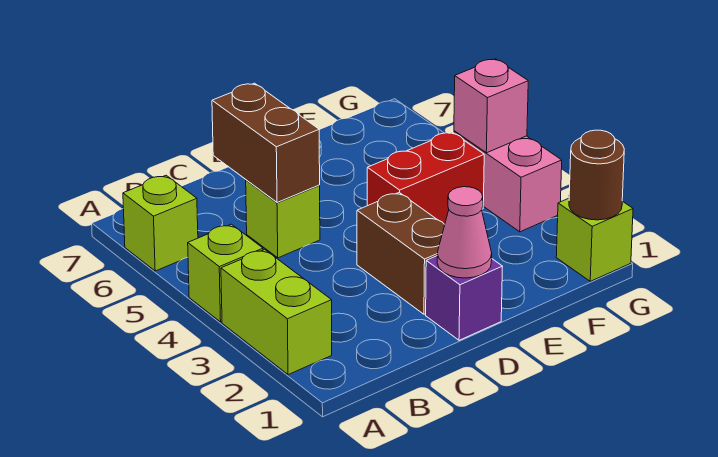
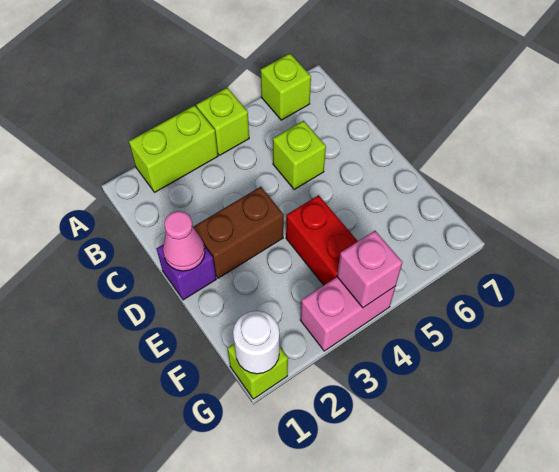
brown 1x2 brick [212,83,320,203] -> none
brown 1x1 round brick [569,130,624,220] -> white 1x1 round brick [233,311,279,374]

